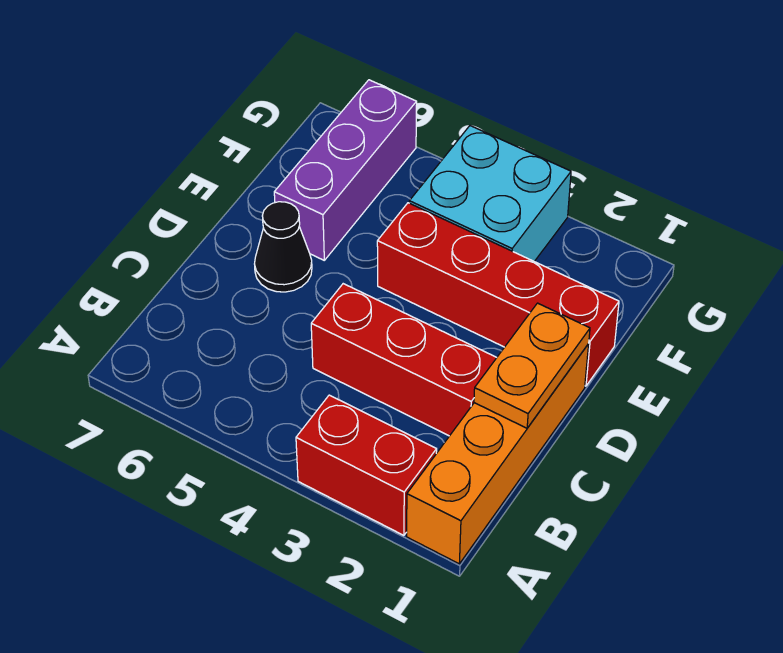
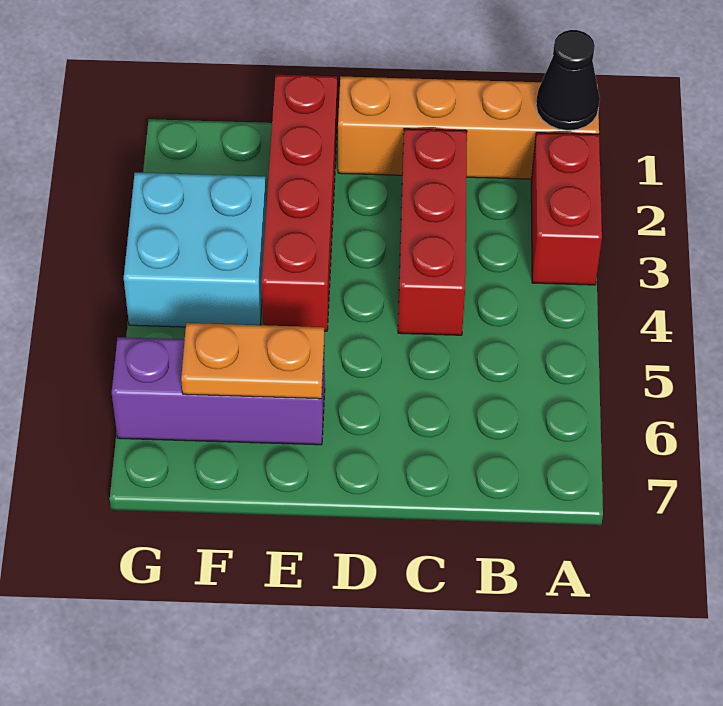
orange 1x2 plate [474,303,590,428] -> orange 1x2 plate moved to [181,323,324,399]
black 1x1 cone [255,202,312,292] -> black 1x1 cone moved to [536,30,600,130]

